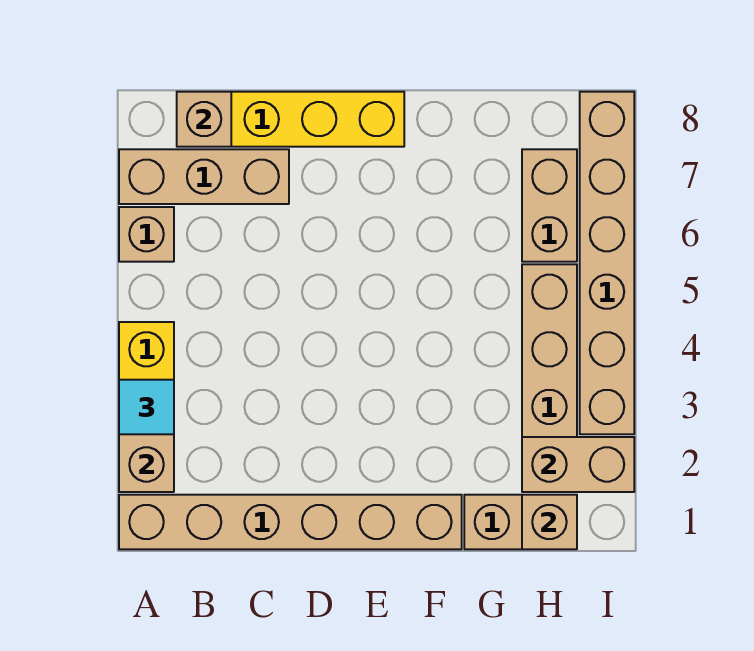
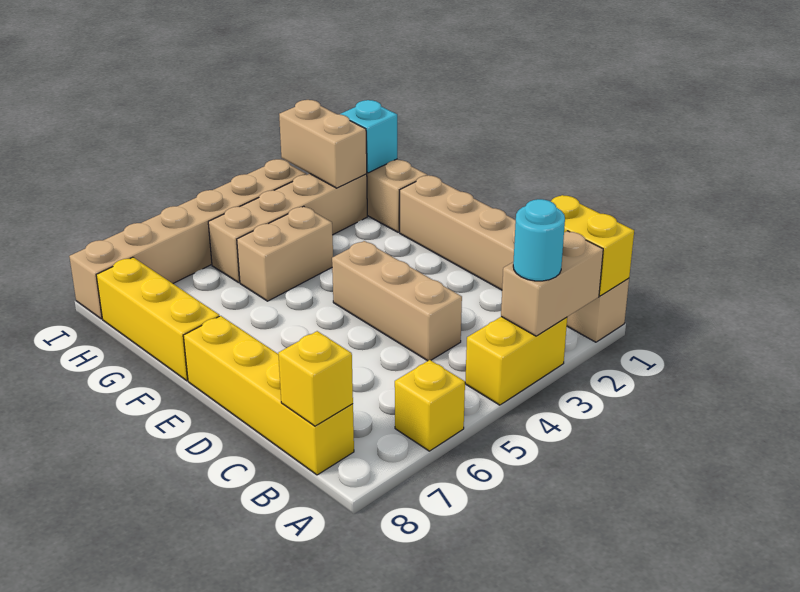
none -> yellow 1x2 brick [551,195,634,296]
cyan 1x1 tile [119,380,174,434] -> cyan 1x1 round brick [513,199,565,281]
tan 1x1 brick [119,207,174,262] -> yellow 1x1 brick [395,360,465,451]
tan 1x3 brick [119,149,289,204] -> tan 1x3 brick moved to [332,241,462,361]
tan 1x1 brick [177,92,231,147] -> yellow 1x1 brick [278,331,353,426]
none -> yellow 1x3 brick [96,257,219,381]
tan 1x1 brick [522,495,577,549] -> cyan 1x1 brick [340,100,397,173]
tan 1x2 brick [522,149,577,262] -> tan 1x2 brick moved to [237,206,333,301]

